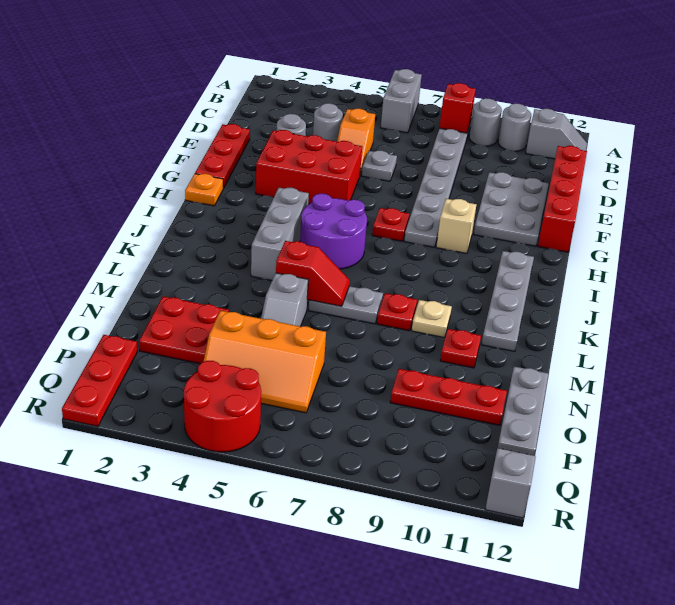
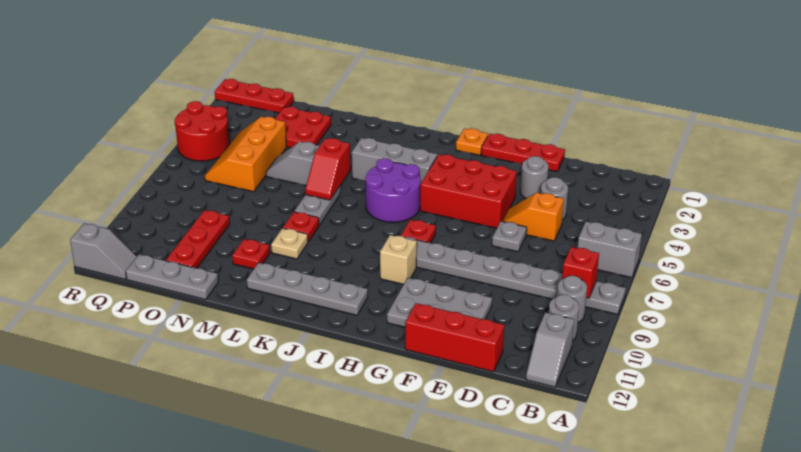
red 1x4 brick [538,146,587,252] -> red 1x3 brick [405,303,504,372]
red 2x3 brick [256,130,362,204] -> red 2x3 brick turned to [420,154,517,228]

